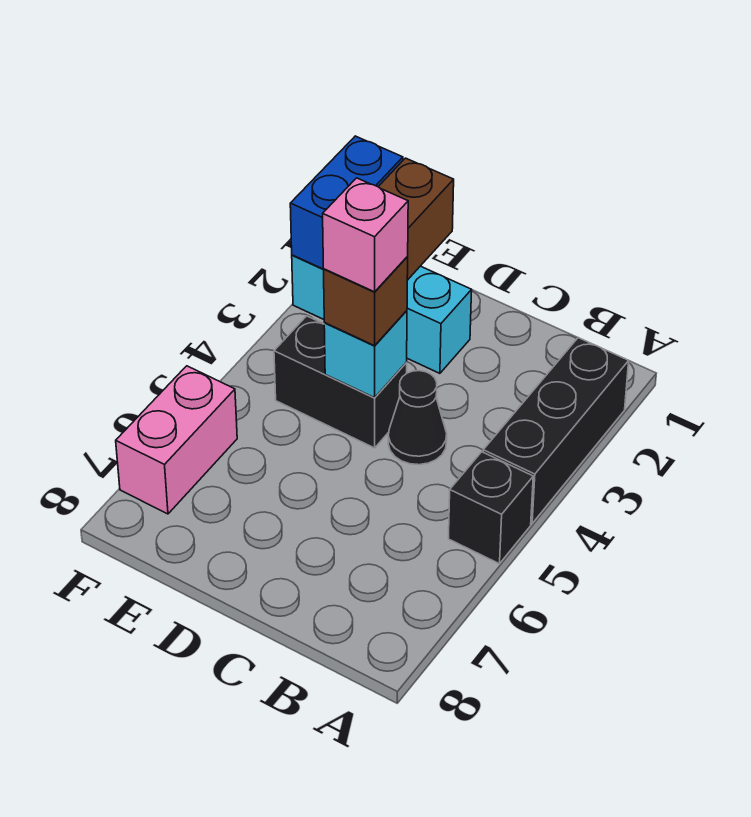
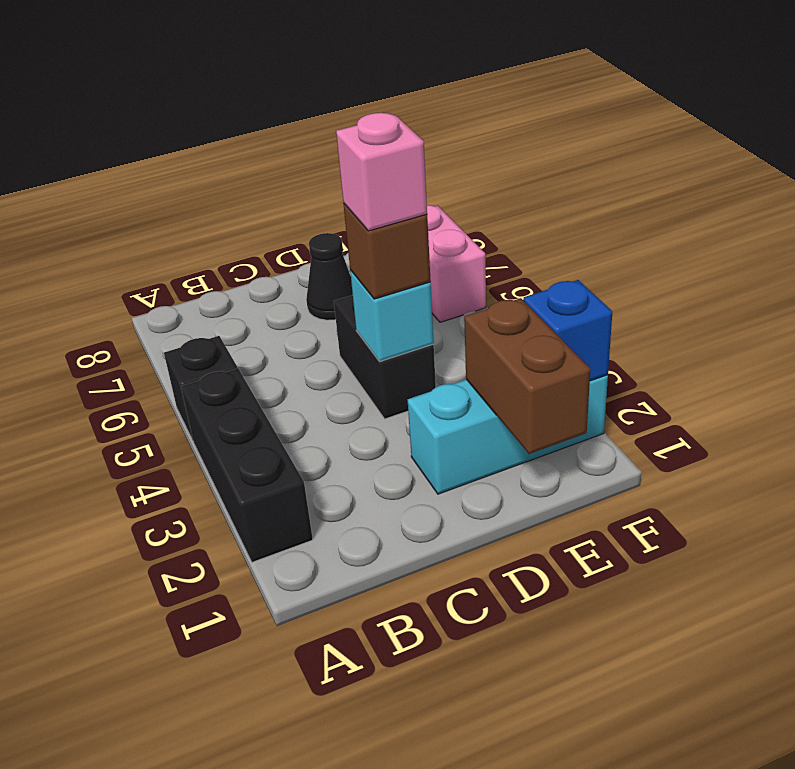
black 1x1 cone [388,371,447,465] -> black 1x1 cone moved to [306,233,353,320]
black 1x2 brick [274,316,407,448] -> black 1x2 brick turned to [334,295,436,419]
blue 1x2 brick [290,136,403,269] -> blue 1x1 brick [524,280,612,381]

